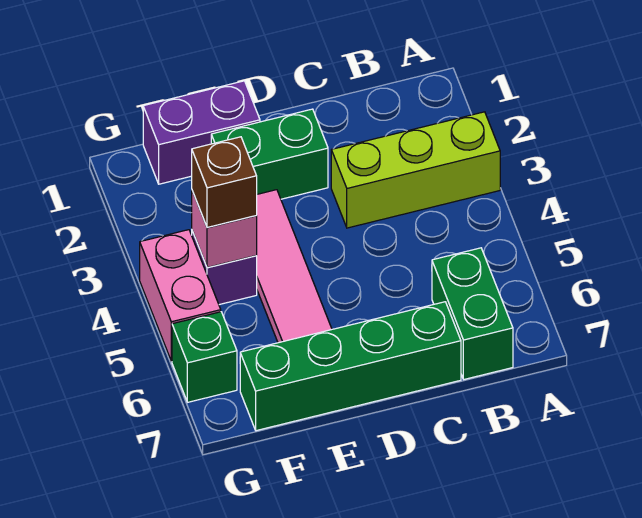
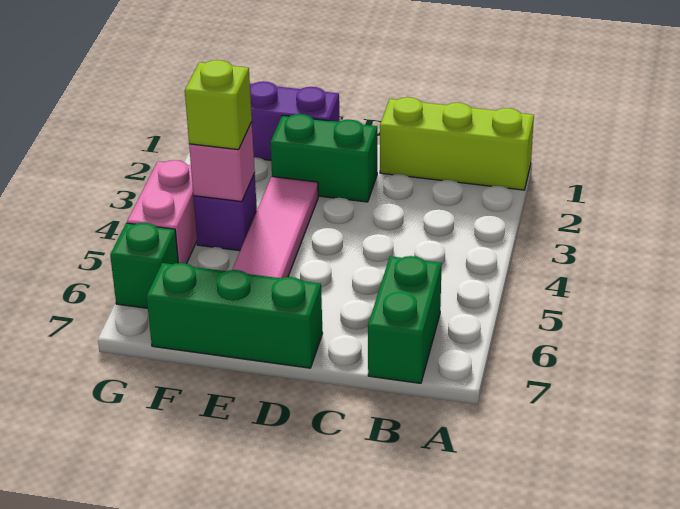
lime 1x3 brick [331,112,500,228] -> lime 1x3 brick moved to [380,97,534,190]
green 1x4 brick [240,302,461,431] -> green 1x3 brick [146,263,323,368]
brown 1x1 brick [192,137,257,227] -> lime 1x1 brick [185,60,252,150]

